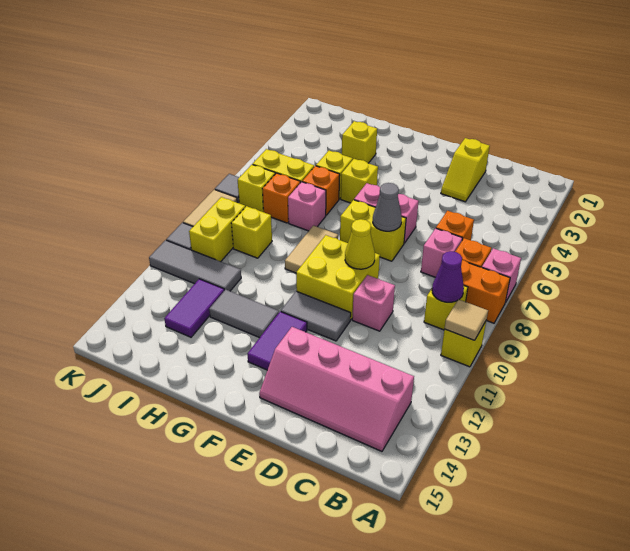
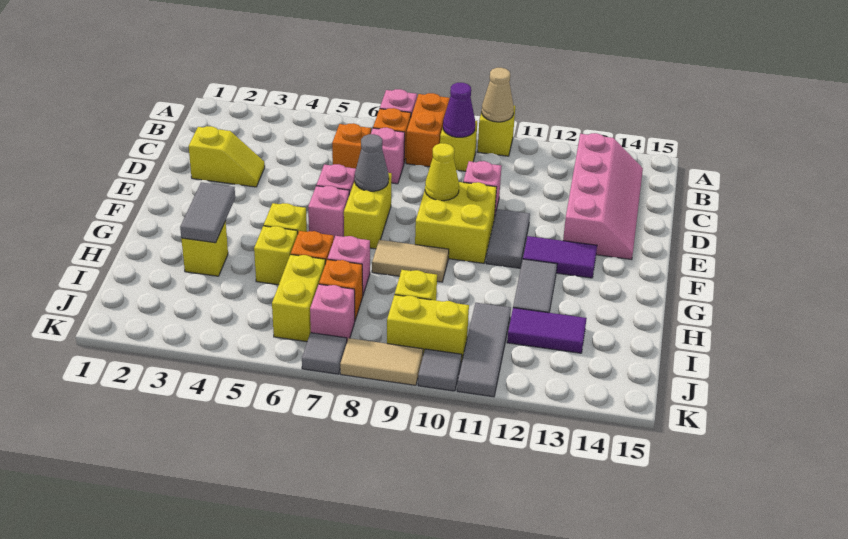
tan 1x1 tile [445,299,488,340] -> tan 1x1 cone [482,68,514,122]
none -> grey 1x2 tile [180,182,235,243]
yellow 1x1 brick [238,165,275,212] -> pink 1x1 brick [310,284,355,341]

